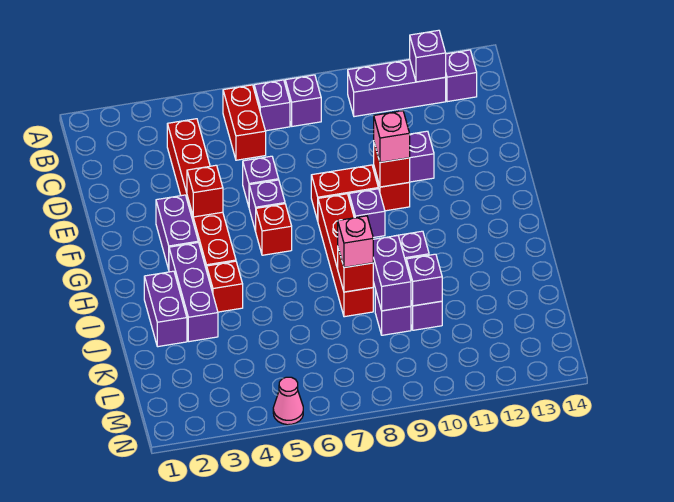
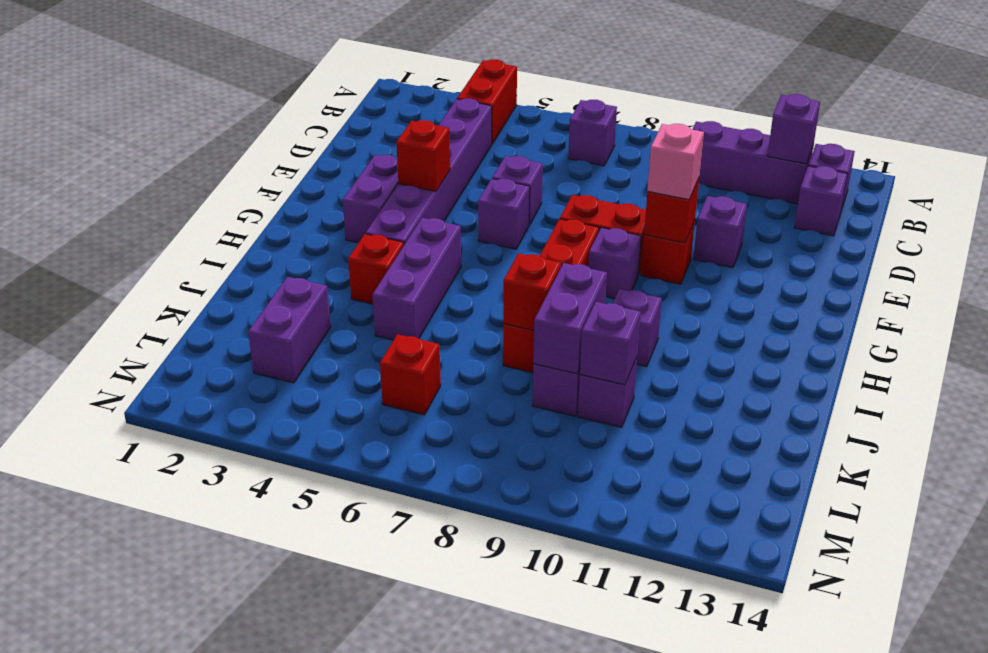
red 1x2 brick [223,85,266,160] -> red 1x2 brick moved to [457,59,517,144]
purple 1x1 brick [285,75,321,126] -> purple 1x1 brick moved to [794,166,848,236]
red 1x6 brick [167,119,236,271] -> purple 1x6 brick [366,99,492,245]
red 1x1 brick [256,204,292,255] -> red 1x1 brick moved to [380,334,441,415]
purple 1x3 brick [169,243,218,342] -> purple 1x3 brick moved to [372,218,461,340]
purple 1x2 brick [144,271,187,347] -> purple 1x2 brick moved to [248,277,331,383]
pink 1x1 brick [338,216,373,267] -> none
pink 1x1 cone [273,377,303,425] -> none

